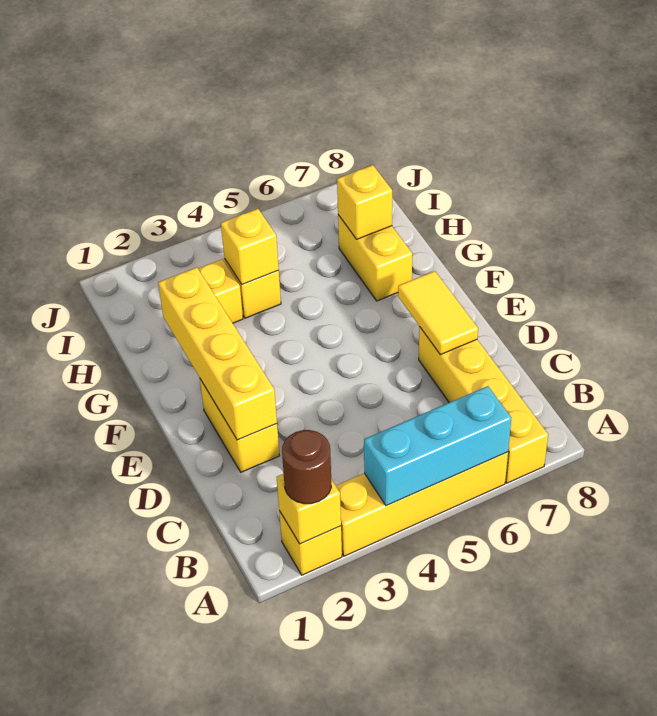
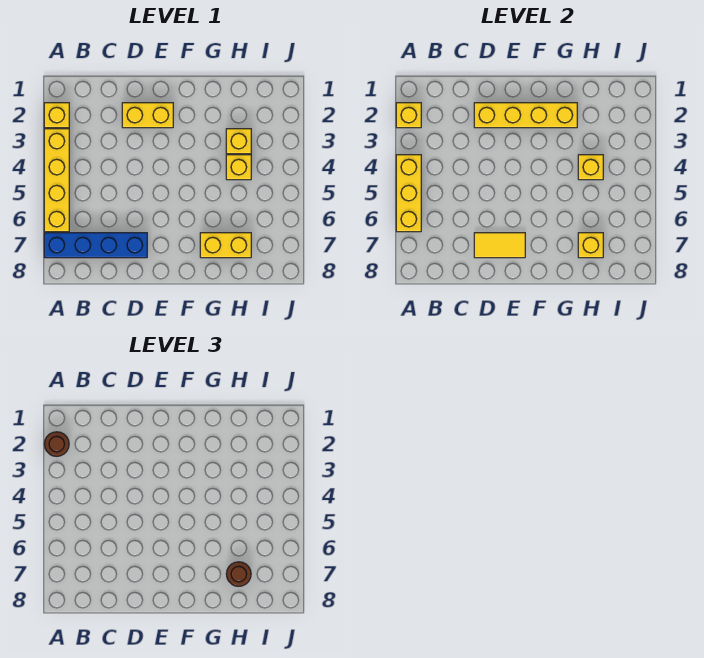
cyan 1x3 brick [364,386,511,506] -> yellow 1x3 brick [396,155,421,232]
yellow 1x4 brick [419,327,548,483] -> blue 1x4 brick [44,233,147,258]
none -> brown 1x1 round brick [226,562,251,586]

